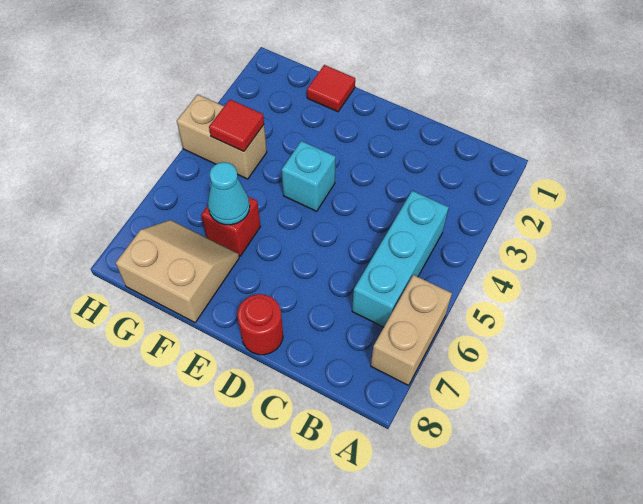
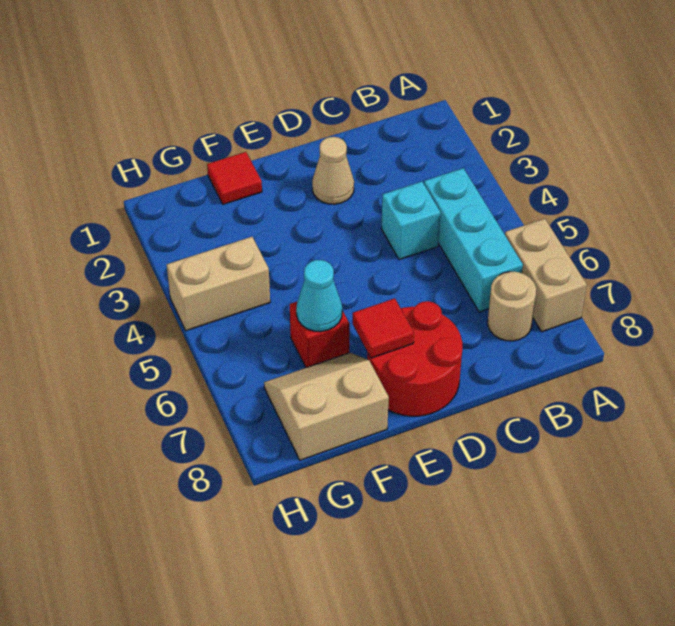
none -> tan 1x1 round brick [488,272,536,341]
none -> tan 1x1 cone [312,137,354,204]
red 1x1 round brick [237,294,283,355] -> red 2x2 round brick [367,301,462,416]
cyan 1x1 brick [282,141,336,211] -> cyan 1x1 brick moved to [381,182,440,260]
red 1x1 tile [209,99,264,151] -> red 1x1 tile moved to [353,298,414,358]

